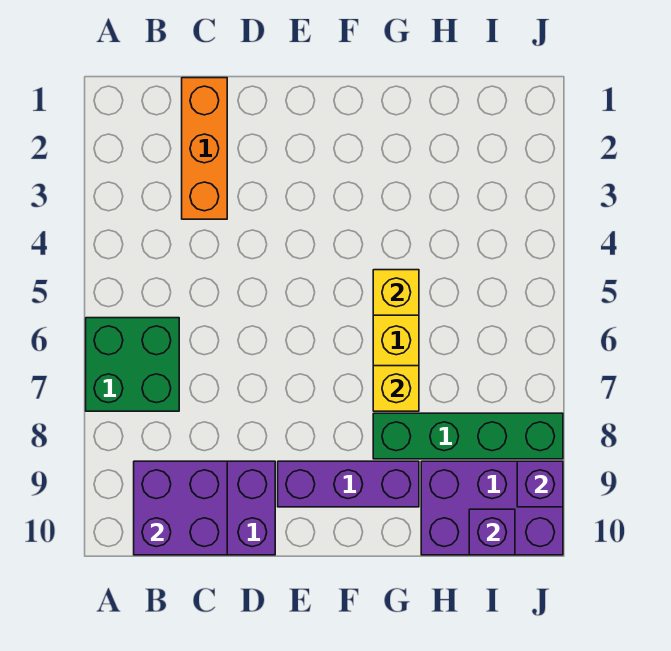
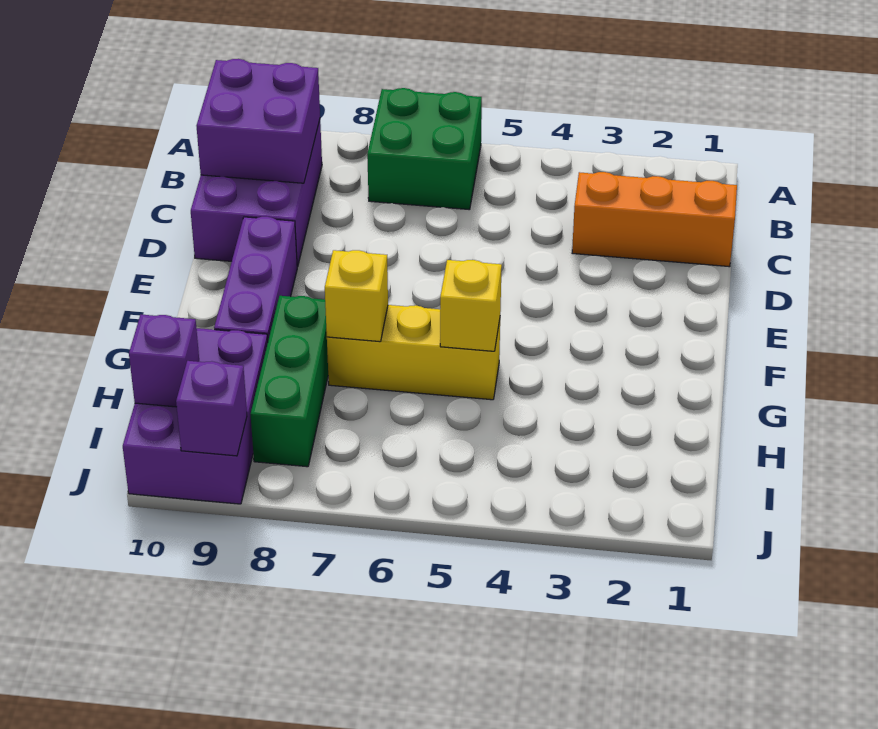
green 1x4 brick [373,413,563,459] -> green 1x3 brick [251,296,328,467]

